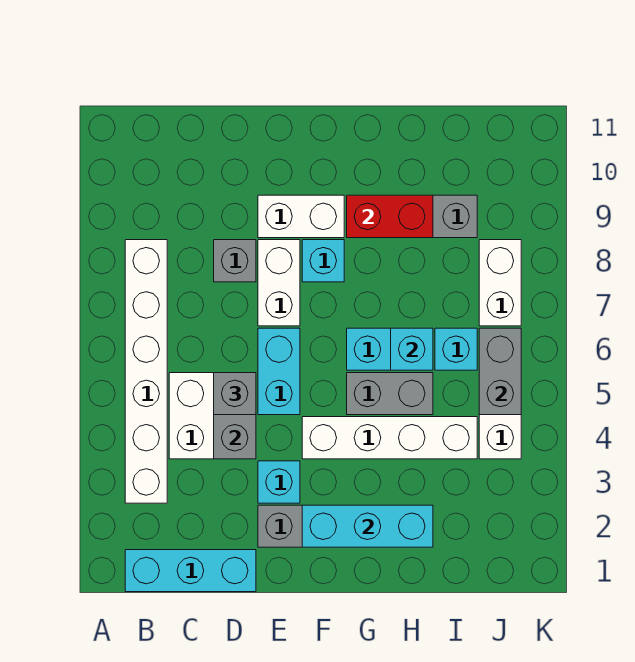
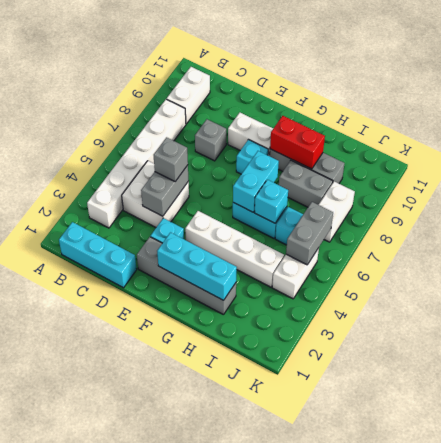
cyan 1x2 brick [258,328,300,415] -> cyan 1x2 brick moved to [233,151,279,212]
white 1x2 brick [258,240,300,326] -> white 1x2 brick moved to [167,67,210,124]
grey 1x2 brick [347,373,433,415] -> grey 1x2 brick moved to [279,160,333,207]

